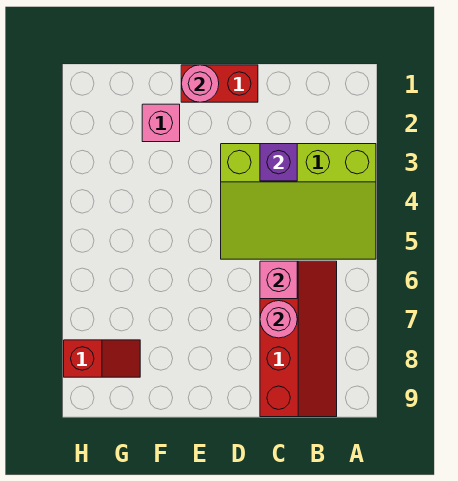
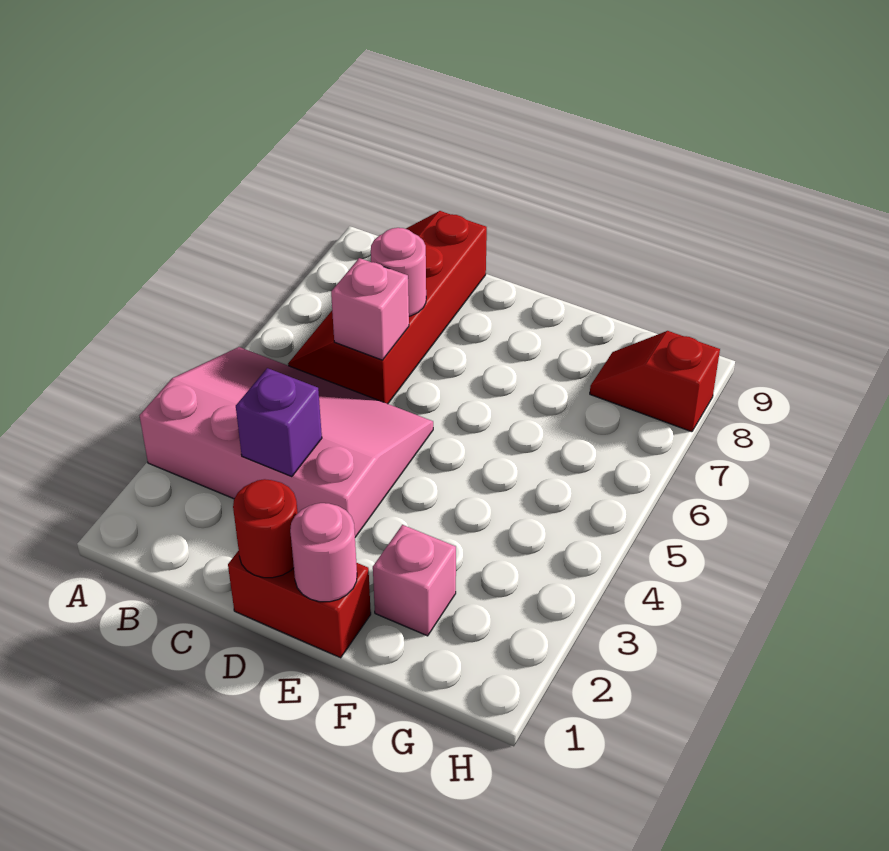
lime 3x4 slope [221,144,376,259] -> pink 3x4 slope [140,347,433,537]
none -> red 1x1 round brick [233,479,298,578]

